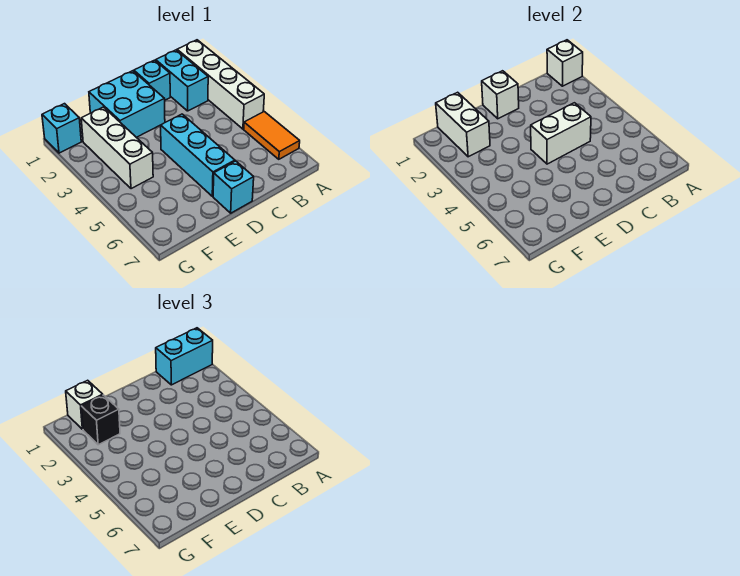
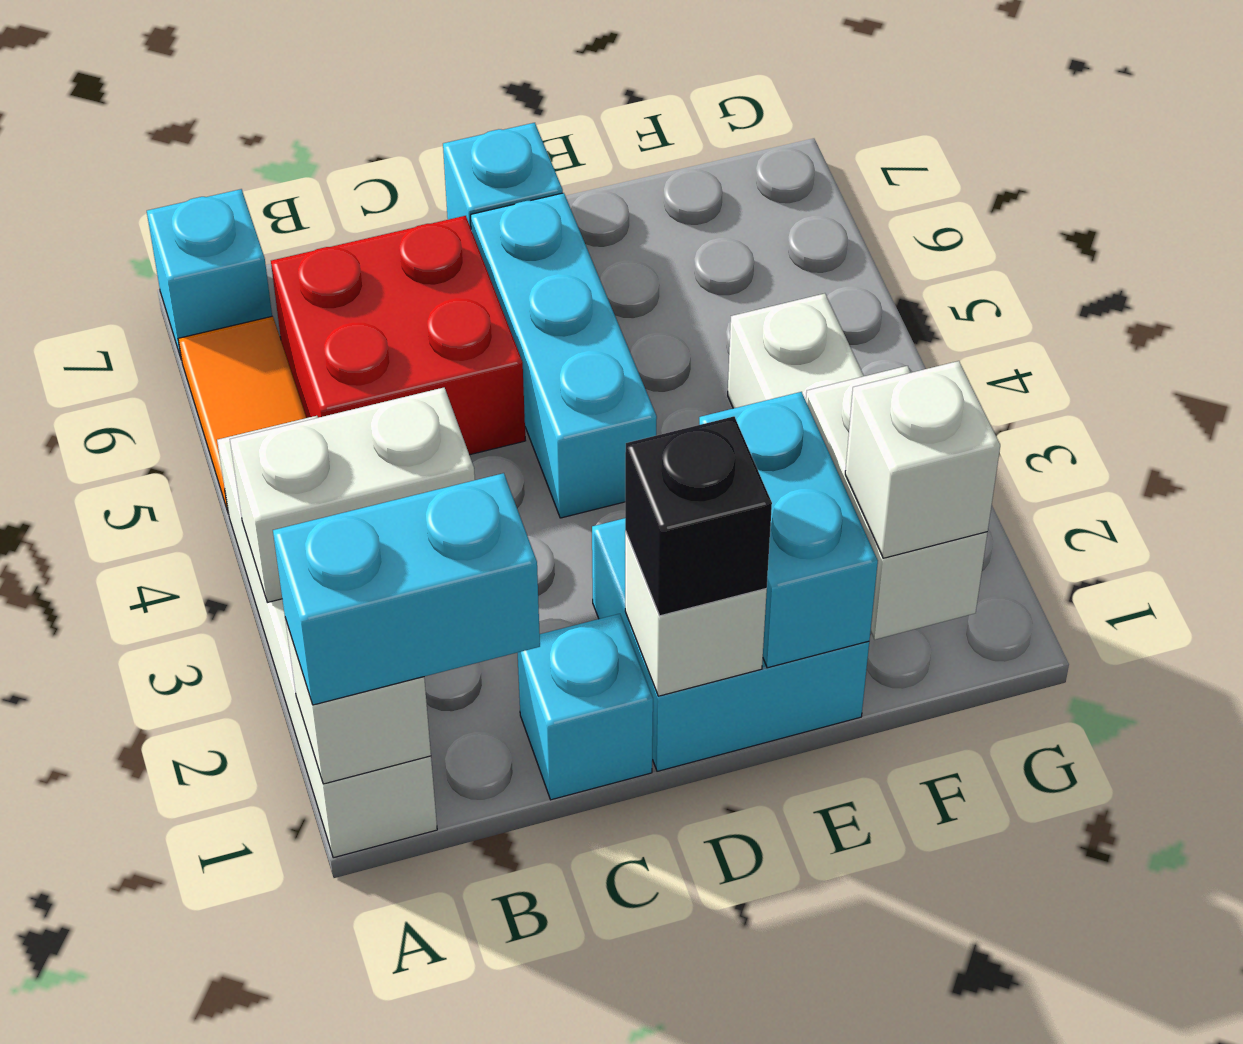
cyan 1x2 brick [156,50,208,111] -> cyan 1x2 brick moved to [699,392,878,668]
none -> red 2x2 brick [271,216,526,455]
white 1x2 brick [531,103,591,164] -> white 1x2 brick moved to [230,388,475,602]
black 1x1 brick [81,395,120,445] -> black 1x1 brick moved to [625,416,772,616]
cyan 1x1 brick [42,104,81,153] -> cyan 1x1 brick moved to [147,189,272,360]

